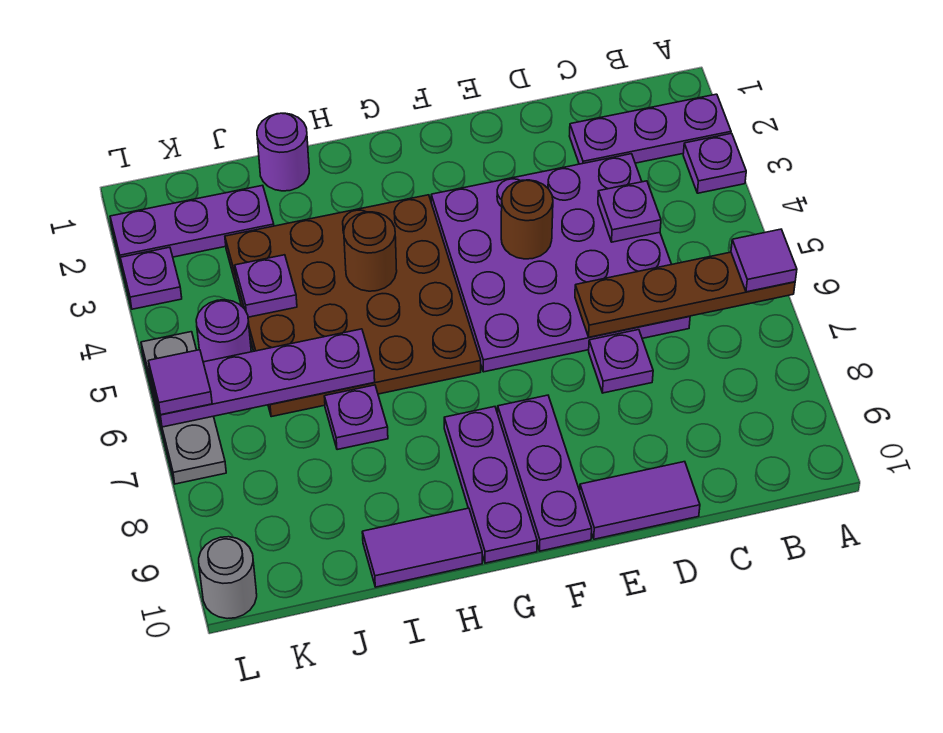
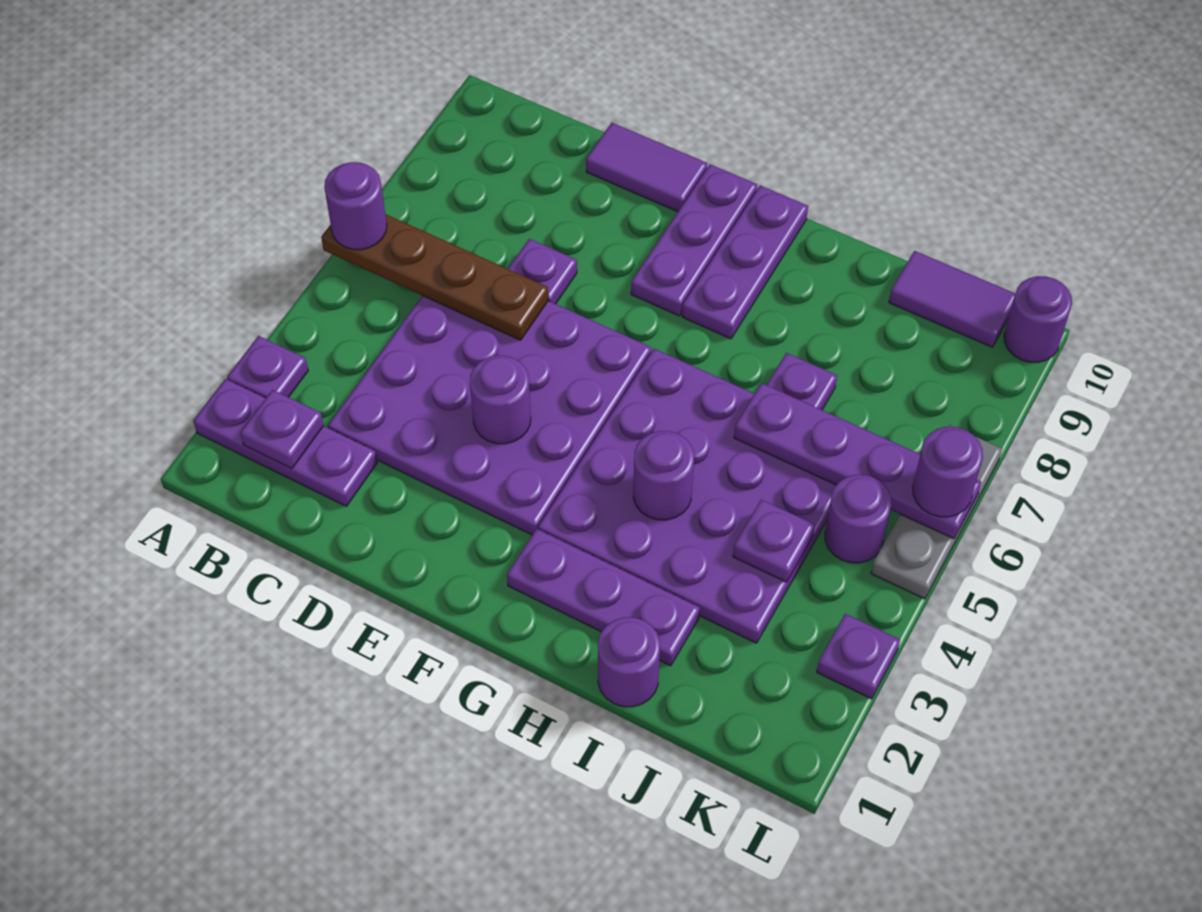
purple 1x1 tile [731,229,797,292] -> purple 1x1 round brick [324,162,387,250]
purple 1x1 plate [598,181,661,242] -> purple 1x1 plate moved to [240,390,324,469]
brown 1x1 round brick [501,180,553,259] -> purple 1x1 round brick [470,355,531,444]
brown 4x4 plate [225,195,481,417] -> purple 4x4 plate [538,349,836,643]
brown 1x1 round brick [344,212,397,291] -> purple 1x1 round brick [633,431,694,520]
purple 1x2 tile [362,508,482,587] -> purple 1x2 tile moved to [889,251,1015,347]
purple 1x3 plate [110,185,274,264] -> purple 1x3 plate moved to [507,529,700,666]
purple 1x1 tile [149,350,212,415] -> purple 1x1 round brick [913,427,983,517]
grey 1x1 round brick [199,537,257,619] -> purple 1x1 round brick [1004,276,1072,362]

